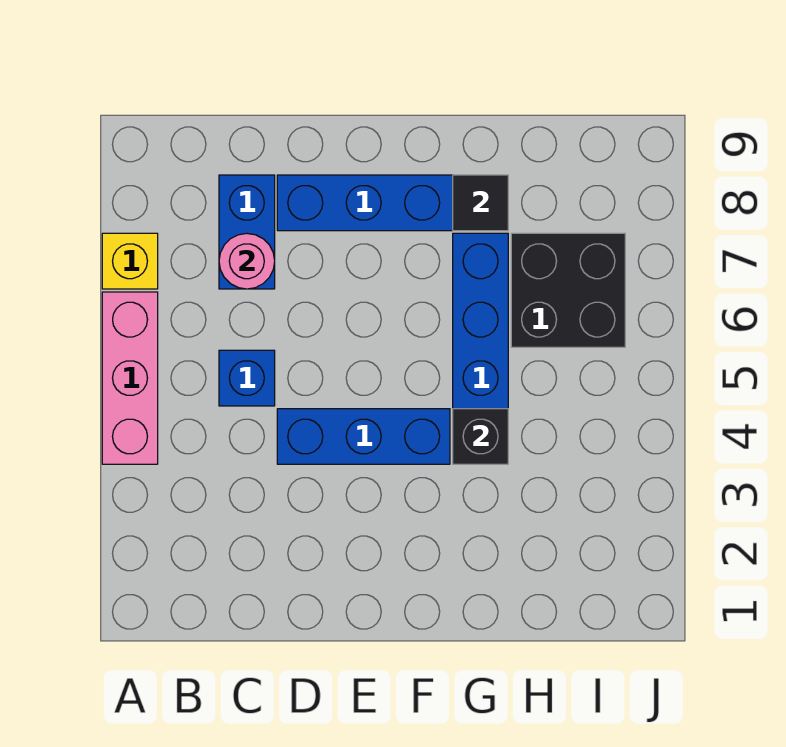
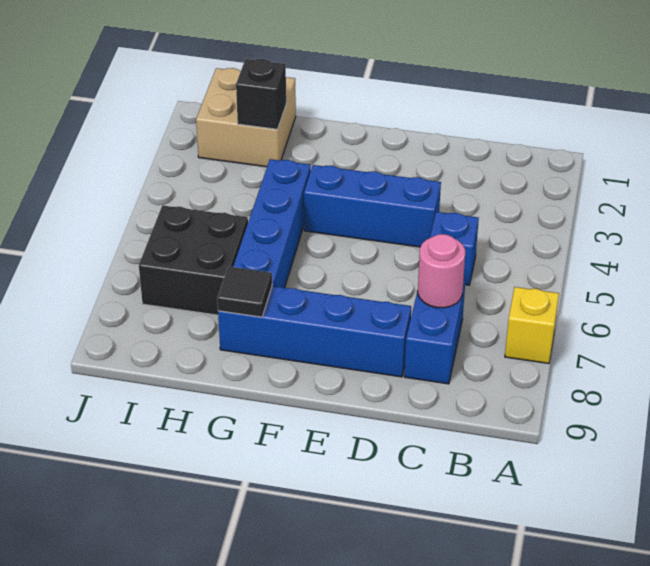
pink 1x3 brick [102,292,158,464] -> none
black 1x1 brick [453,409,508,464] -> black 1x1 brick moved to [236,59,286,129]
none -> tan 2x2 brick [196,68,296,167]

